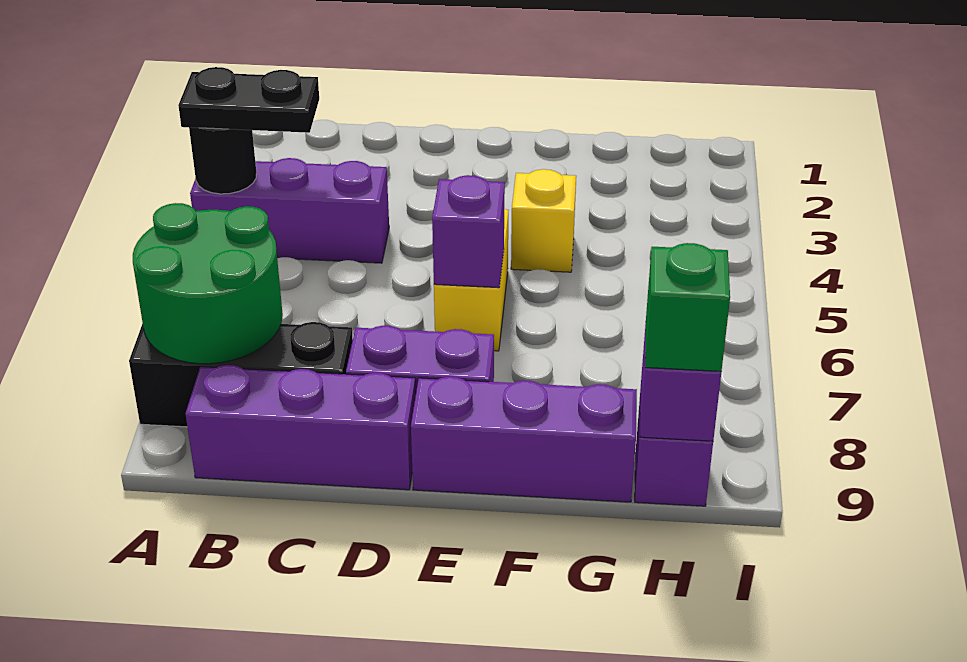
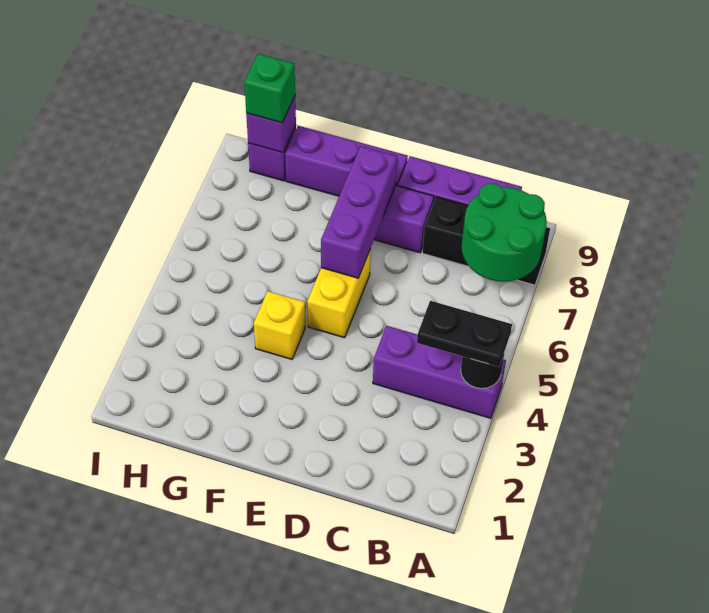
purple 1x1 brick [432,175,505,288] -> purple 1x3 brick [321,146,397,278]

